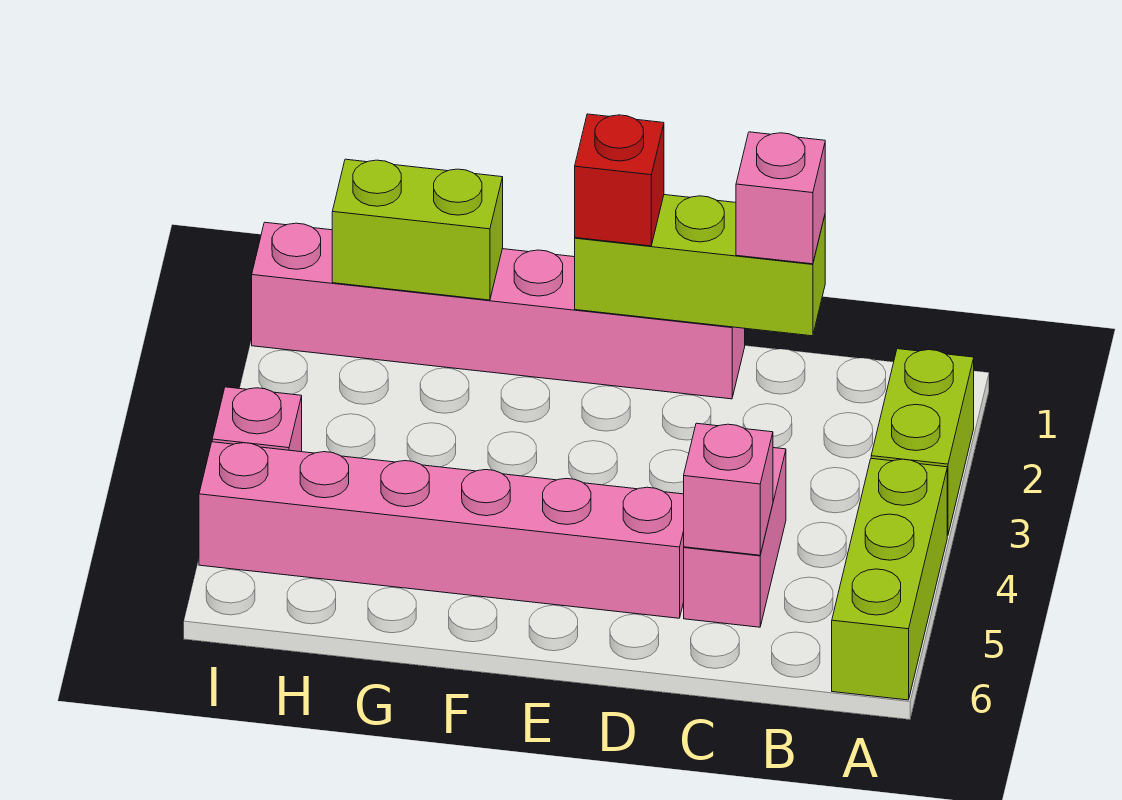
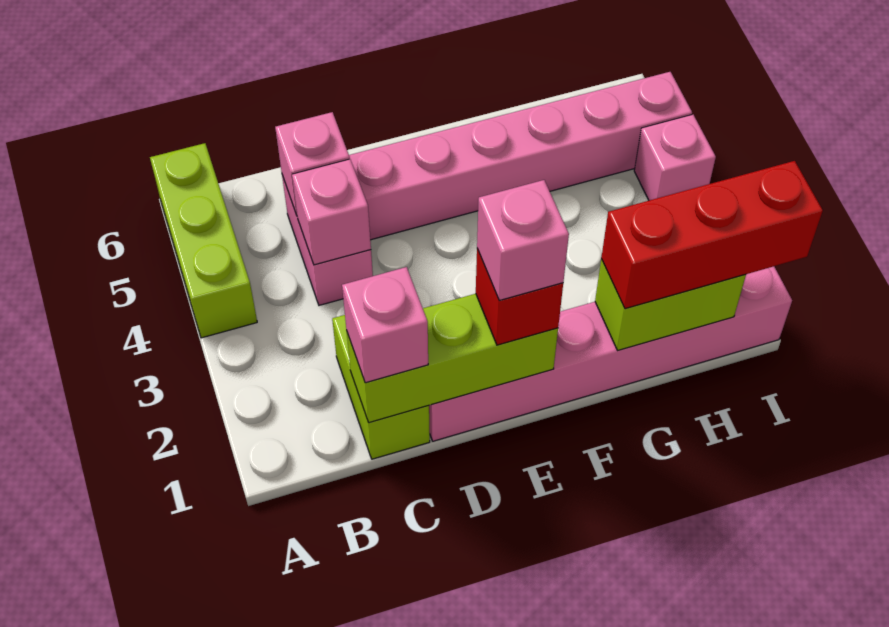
lime 1x2 brick [871,349,974,535] -> lime 1x2 brick moved to [332,315,430,459]
none -> pink 1x1 brick [292,159,371,265]
none -> pink 1x1 brick [477,180,569,301]
none -> red 1x3 brick [601,161,823,309]

